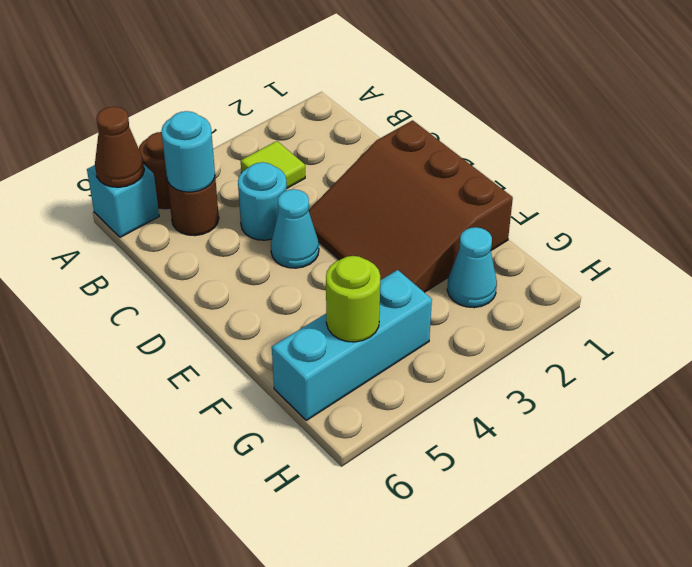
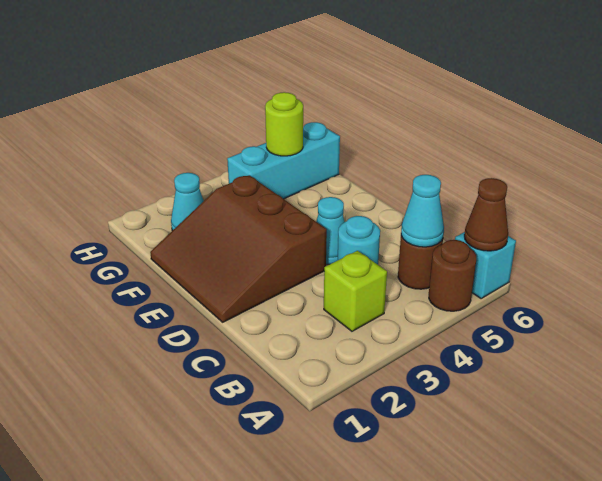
lime 1x1 tile [241,141,305,188] -> lime 1x1 brick [324,251,387,331]
cyan 1x1 round brick [161,111,215,192] -> cyan 1x1 cone [401,175,444,247]
brown 3x3 slope [309,120,513,292] -> brown 3x3 slope turned to [150,175,327,322]

